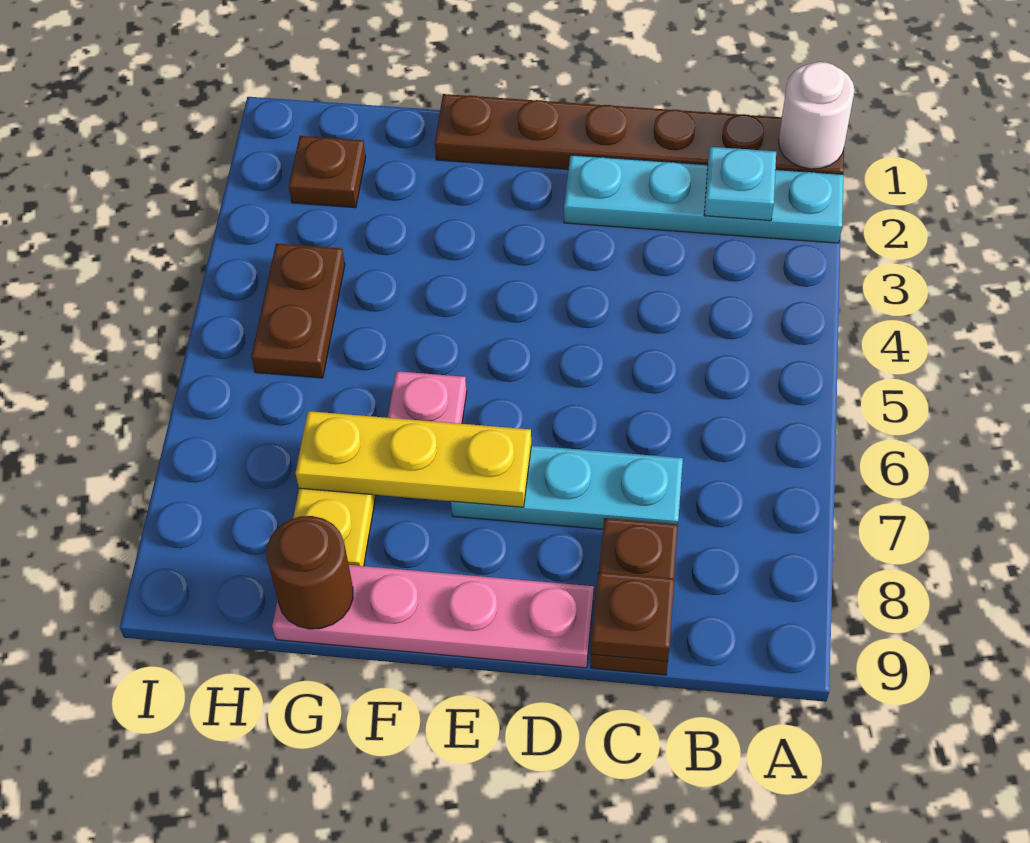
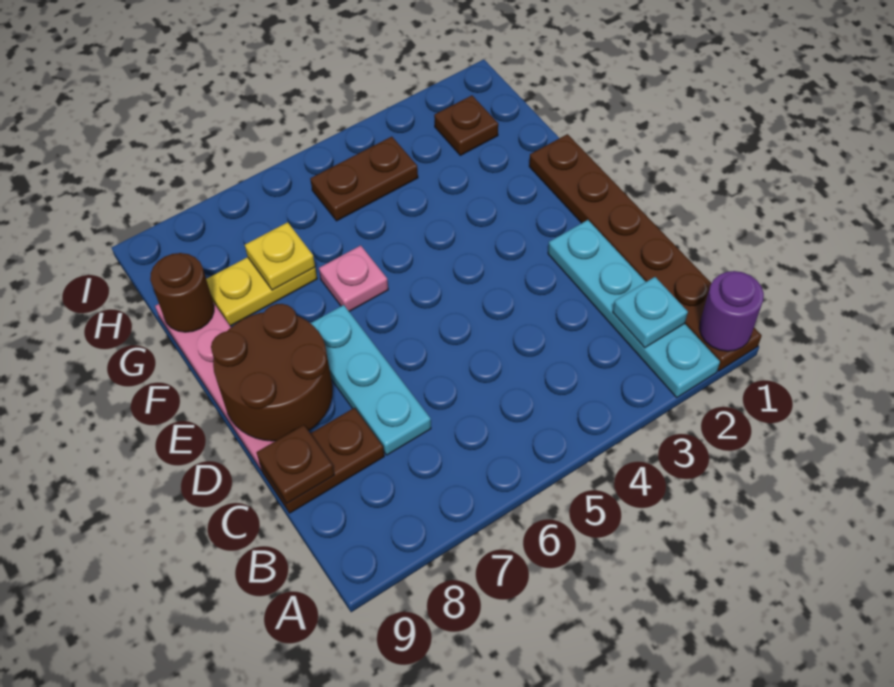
white 1x1 round brick [779,62,855,169] -> purple 1x1 round brick [699,271,764,351]
none -> brown 2x2 round brick [211,304,333,441]
yellow 1x3 plate [296,411,531,507] -> yellow 1x1 plate [245,222,315,290]

